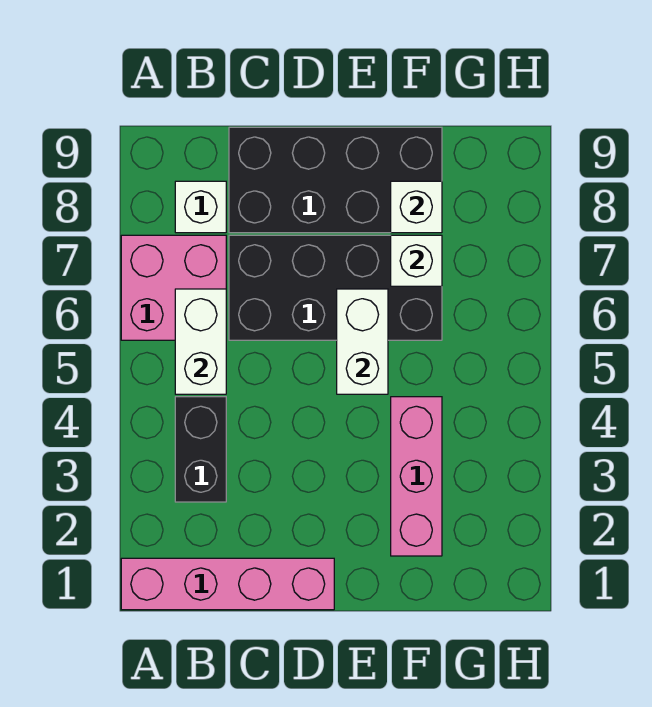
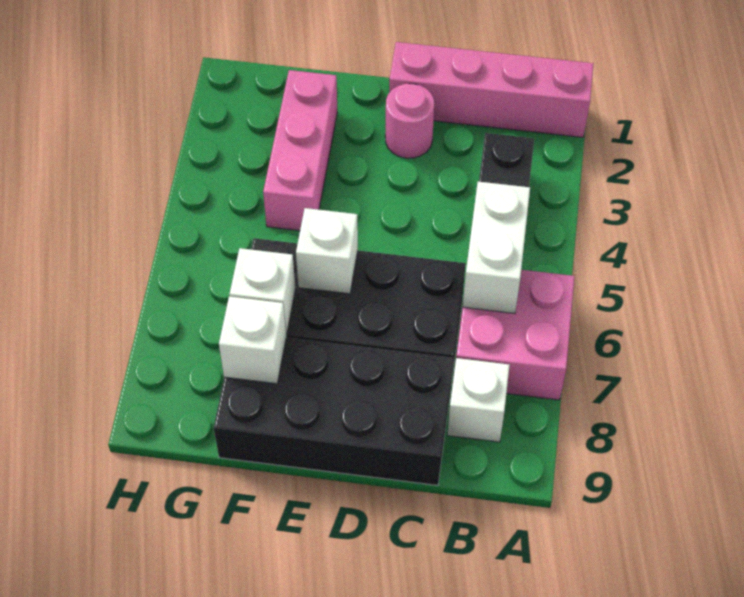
none -> pink 1x1 round brick [385,84,434,158]
white 1x2 brick [337,289,388,394] -> white 1x1 brick [296,208,358,294]

